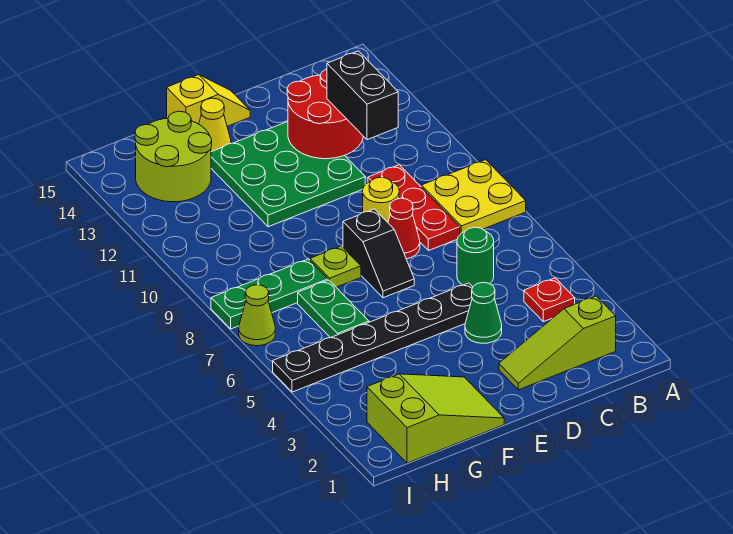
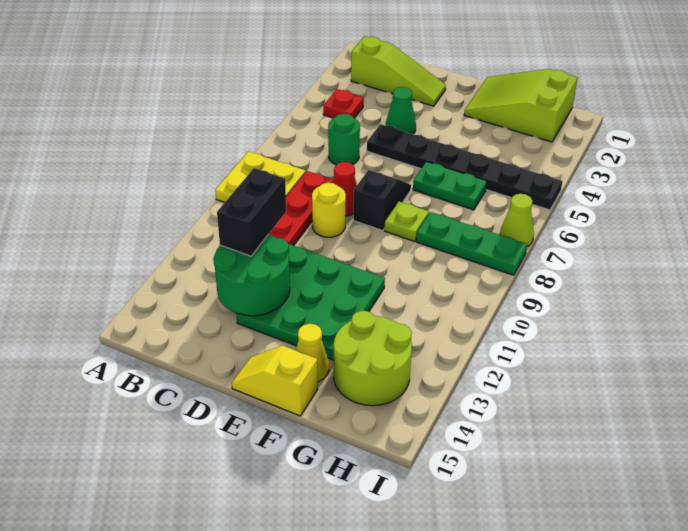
red 2x2 round brick [287,69,363,159] -> green 2x2 round brick [213,234,290,316]
green 1x2 plate [298,280,369,338] -> green 1x2 plate turned to [413,162,487,210]

